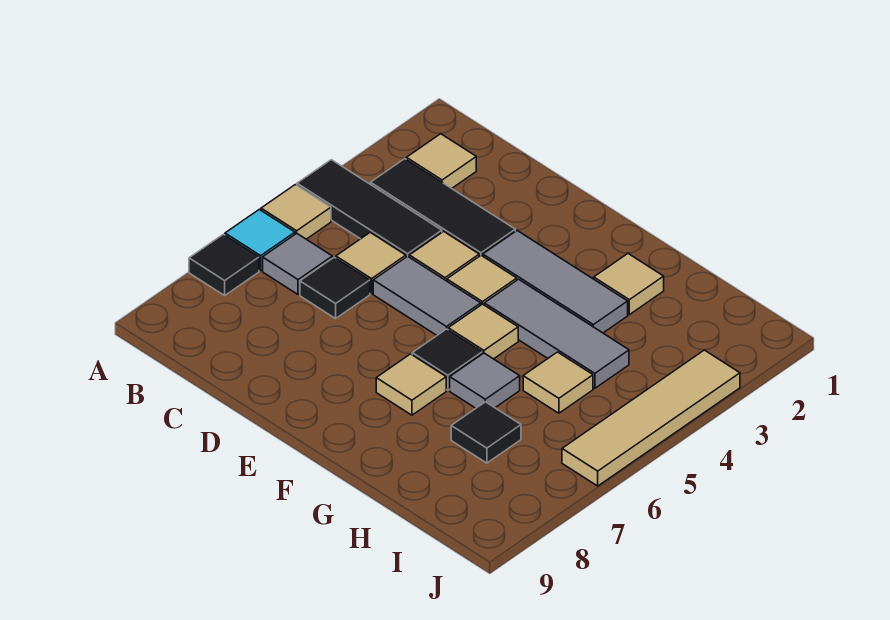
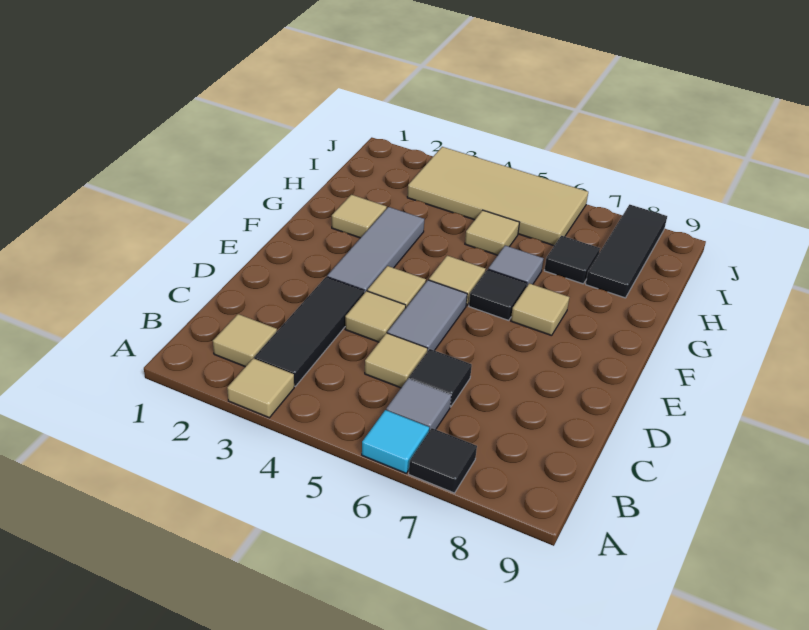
black 1x3 tile [297,160,442,257] -> black 1x3 tile moved to [586,205,667,298]
tan 1x1 tile [261,185,331,239] -> tan 1x1 tile moved to [227,358,294,418]
grey 1x3 tile [484,279,629,388] -> none
tan 1x4 tile [562,350,740,486] -> tan 2x4 tile [407,147,588,246]

